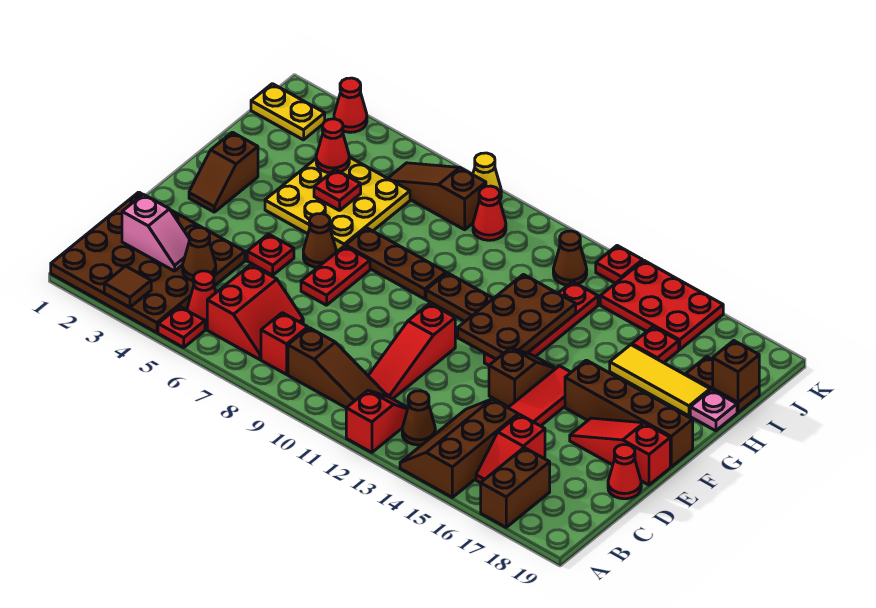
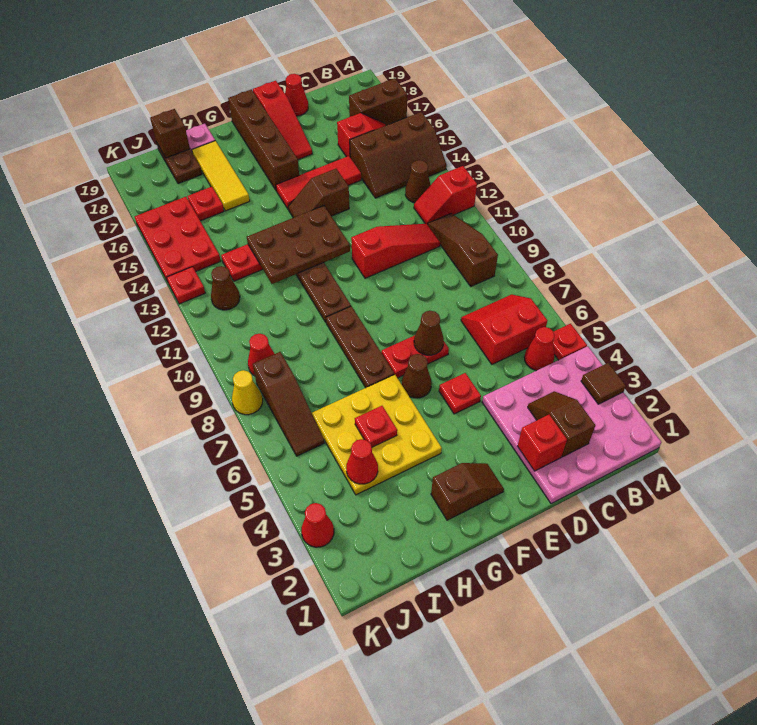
brown 4x4 plate [51,192,245,333] -> pink 4x4 plate [482,346,661,504]
red 1x1 brick [261,313,308,374] -> red 1x1 brick moved to [518,415,567,471]
pink 1x2 slope [122,194,189,271] -> brown 1x2 slope [528,391,595,457]
brown 1x1 cone [183,228,216,281] -> brown 1x1 cone moved to [414,311,444,355]
yellow 1x2 plate [251,84,325,140] -> none

